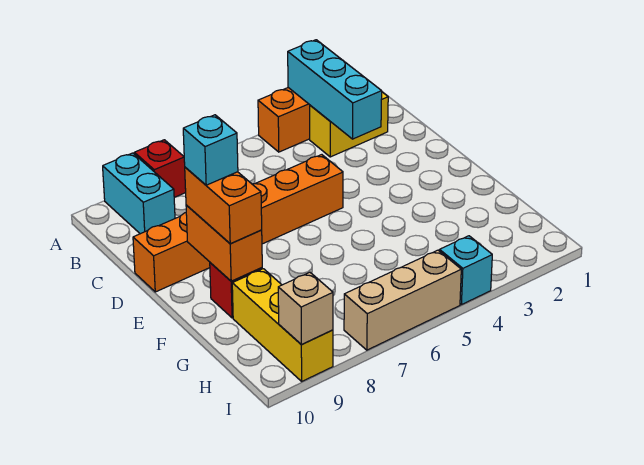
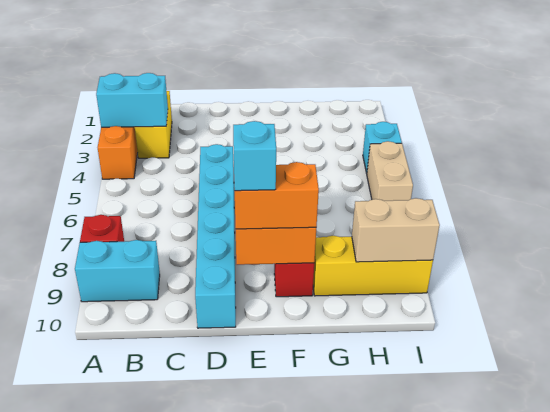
cyan 1x3 brick [288,40,382,139] -> cyan 1x2 brick [96,73,168,127]
orange 1x6 brick [133,155,343,292] -> cyan 1x6 brick [195,144,236,328]
tan 1x3 brick [344,250,461,350] -> tan 1x2 brick [367,141,413,201]
tan 1x1 brick [278,272,333,344] -> tan 1x2 brick [352,198,440,262]

